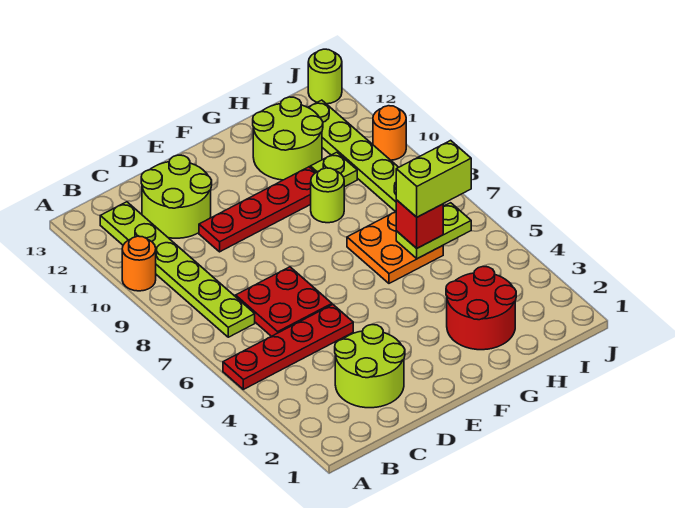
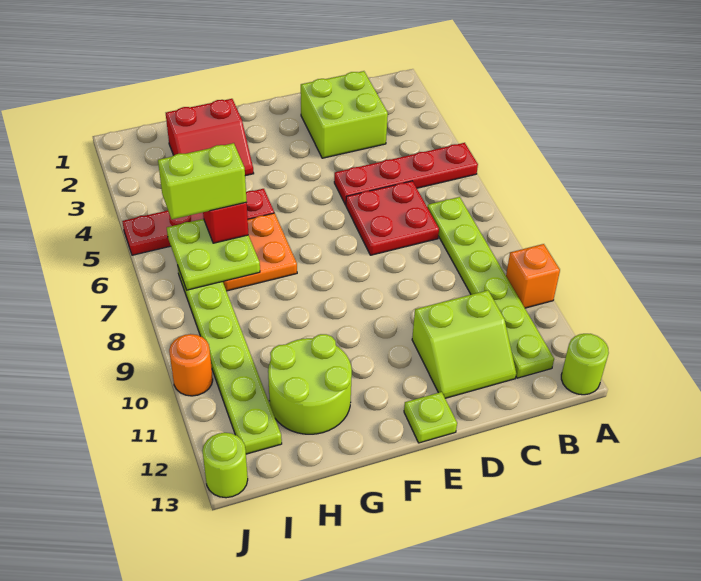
orange 1x1 round brick [122,236,156,291] -> orange 1x1 brick [506,244,560,308]
lime 2x2 round brick [335,325,405,408] -> lime 2x2 brick [301,71,388,158]
lime 2x2 round brick [141,155,212,238] -> lime 2x2 slope [412,290,516,398]
red 1x4 plate [199,167,316,252] -> red 1x4 plate moved to [122,189,274,255]
red 2x2 round brick [446,266,516,350] -> red 2x2 slope [166,99,254,176]
lime 1x1 round brick [311,168,344,223] -> lime 1x1 round brick moved to [561,334,609,395]
lime 1x2 plate [396,203,471,259] -> lime 2x2 plate [167,219,260,290]
lime 1x1 plate [310,152,357,187] -> lime 1x1 plate moved to [404,392,457,443]

